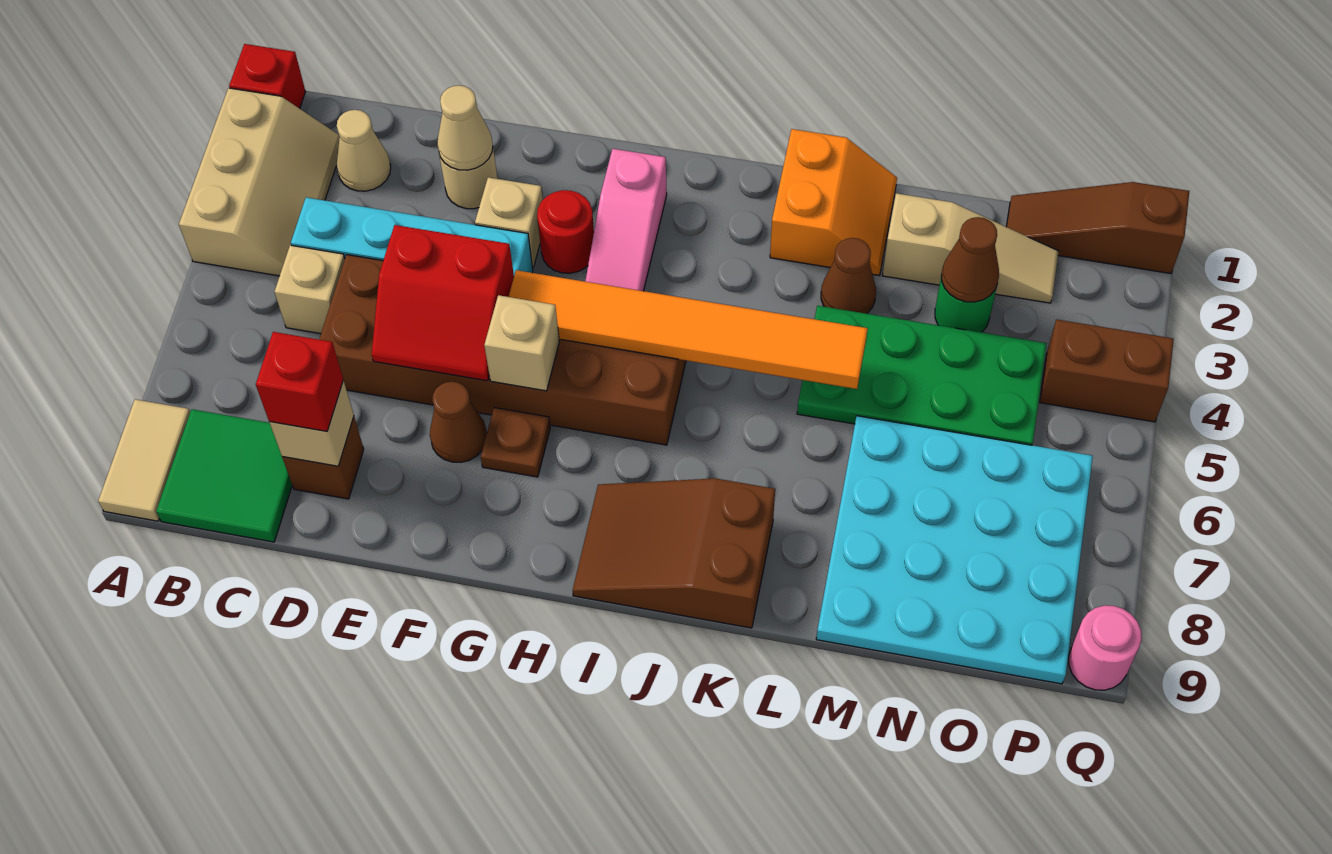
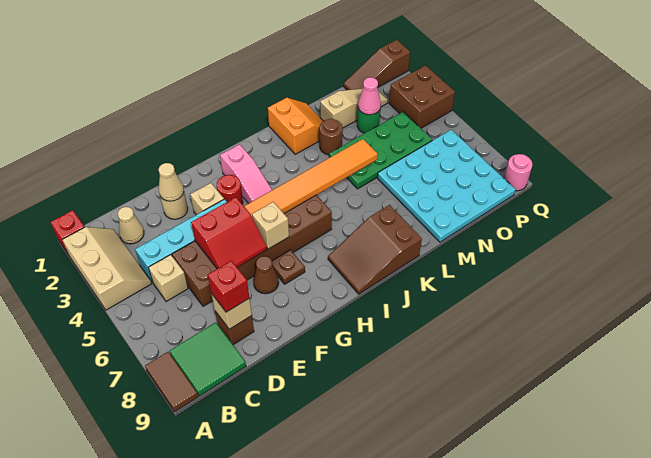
tan 1x2 tile [98,399,190,521] -> brown 1x2 tile [145,352,198,412]
brown 1x1 cone [821,238,876,314] -> brown 1x1 round brick [319,119,343,155]
brown 1x1 cone [942,217,999,302] -> pink 1x1 cone [358,77,381,115]
brown 1x2 brick [1040,319,1174,422] -> brown 2x2 brick [389,65,455,128]

